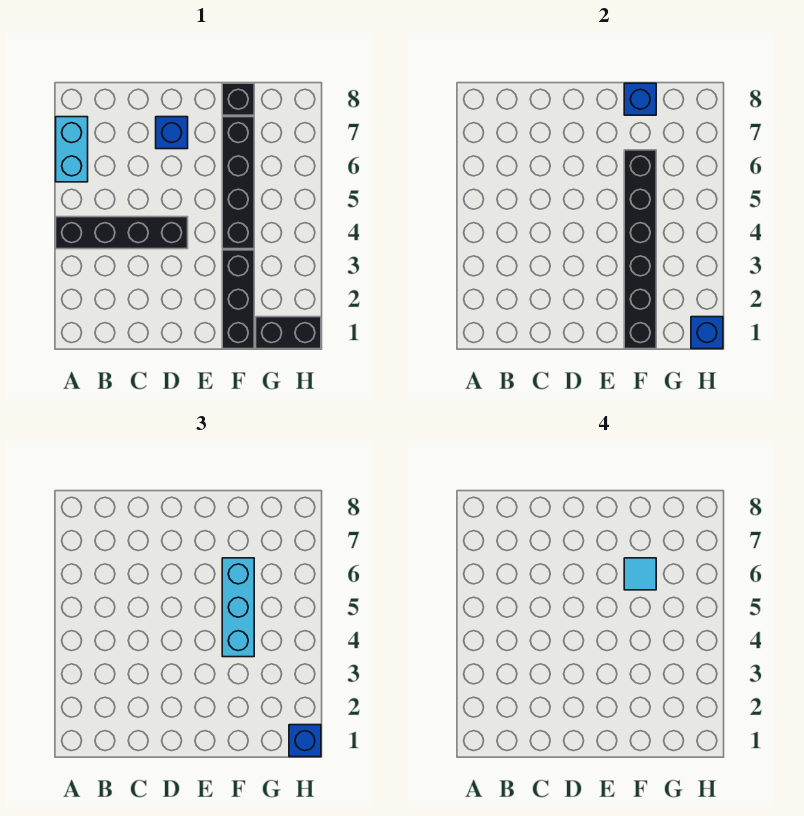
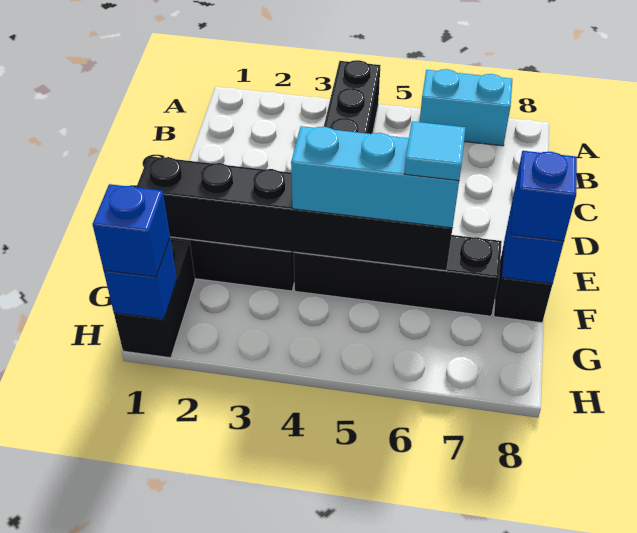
blue 1x1 brick [156,117,188,149] -> blue 1x1 brick moved to [511,151,577,241]

